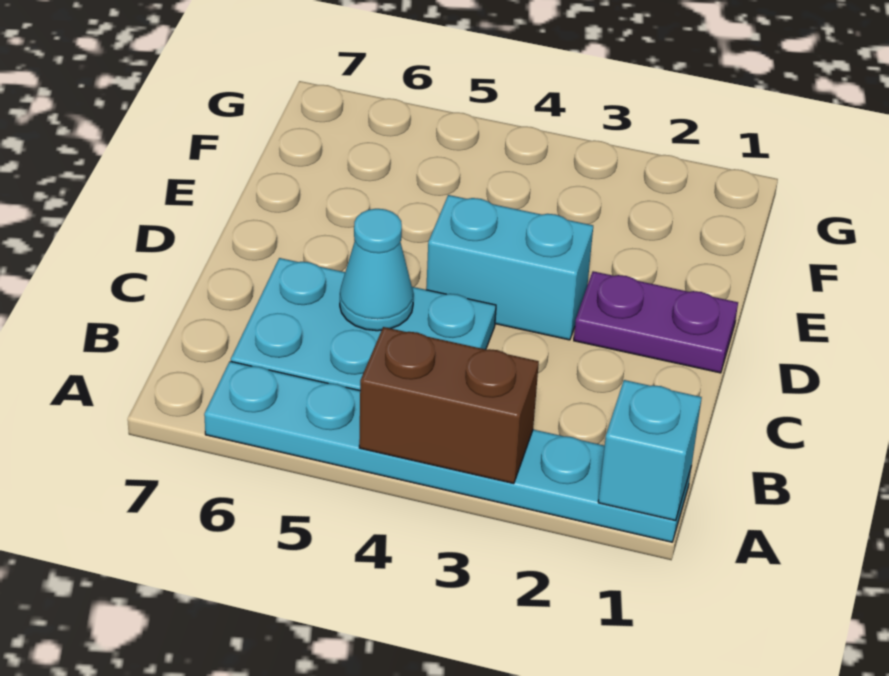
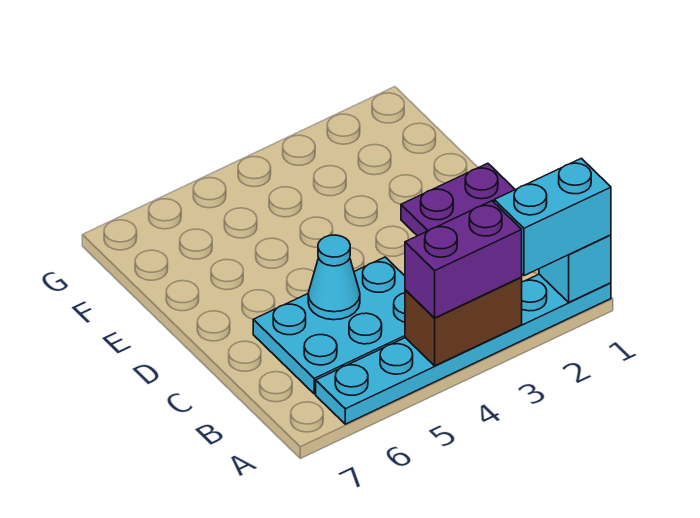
none -> purple 1x2 brick [405,201,522,318]
cyan 1x2 brick [426,195,593,340] -> cyan 1x2 brick moved to [494,158,611,276]

